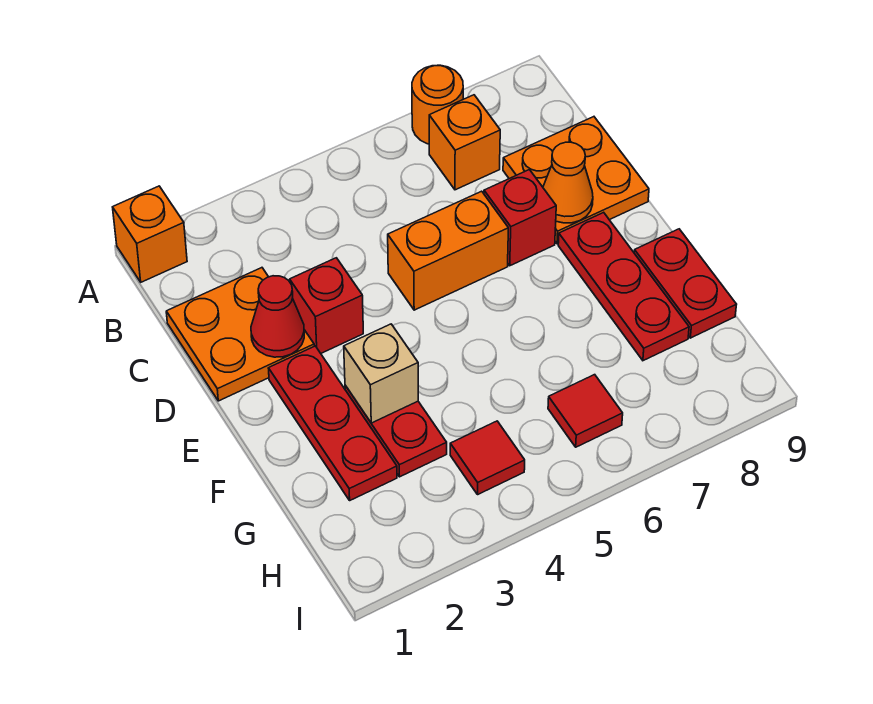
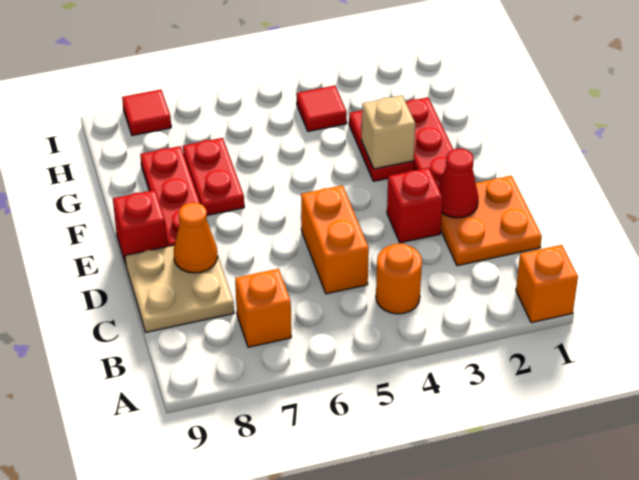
orange 1x1 round brick [412,65,463,144] -> orange 1x1 round brick moved to [376,243,422,314]
orange 2x2 plate [503,117,649,244] -> tan 2x2 plate [125,245,234,332]
orange 1x2 brick [388,191,508,310] -> orange 1x2 brick turned to [301,185,369,294]
red 1x1 brick [484,170,556,266] -> red 1x1 brick moved to [113,190,167,265]
red 1x2 plate [634,229,737,338] -> red 1x2 plate moved to [183,138,244,215]
red 1x1 tile [548,375,623,447] -> red 1x1 tile moved to [122,90,171,136]

